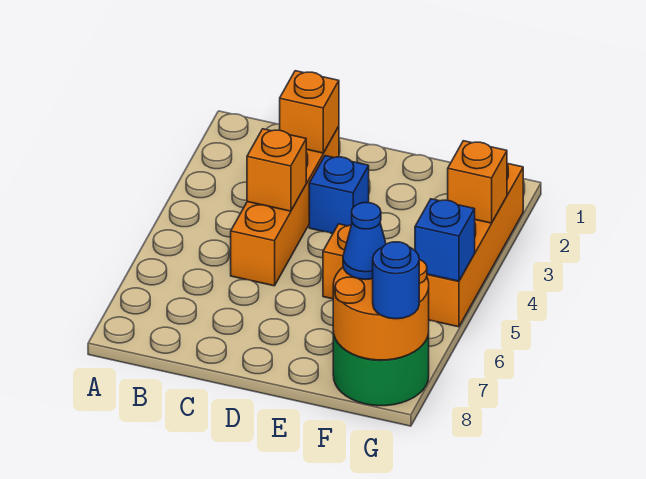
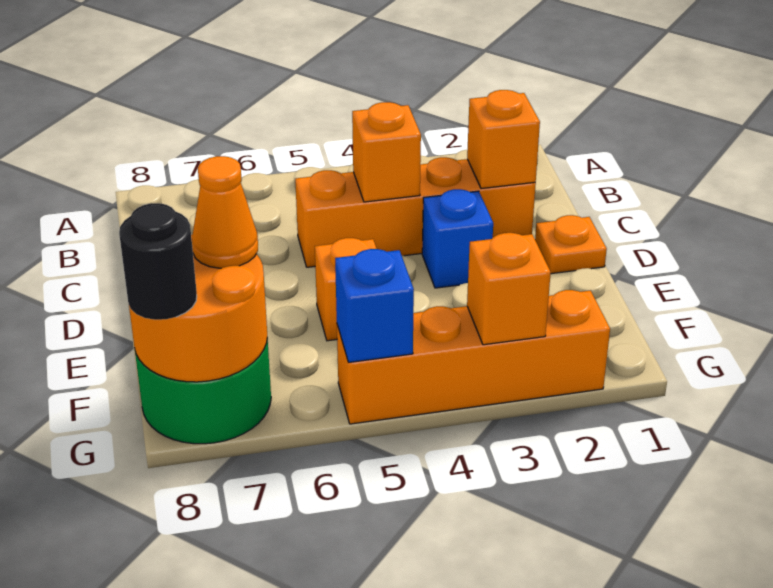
none -> orange 1x1 plate [535,215,607,274]
blue 1x1 cone [343,203,386,280] -> orange 1x1 cone [192,156,258,268]
blue 1x1 round brick [373,242,419,319] -> black 1x1 round brick [119,203,197,320]

